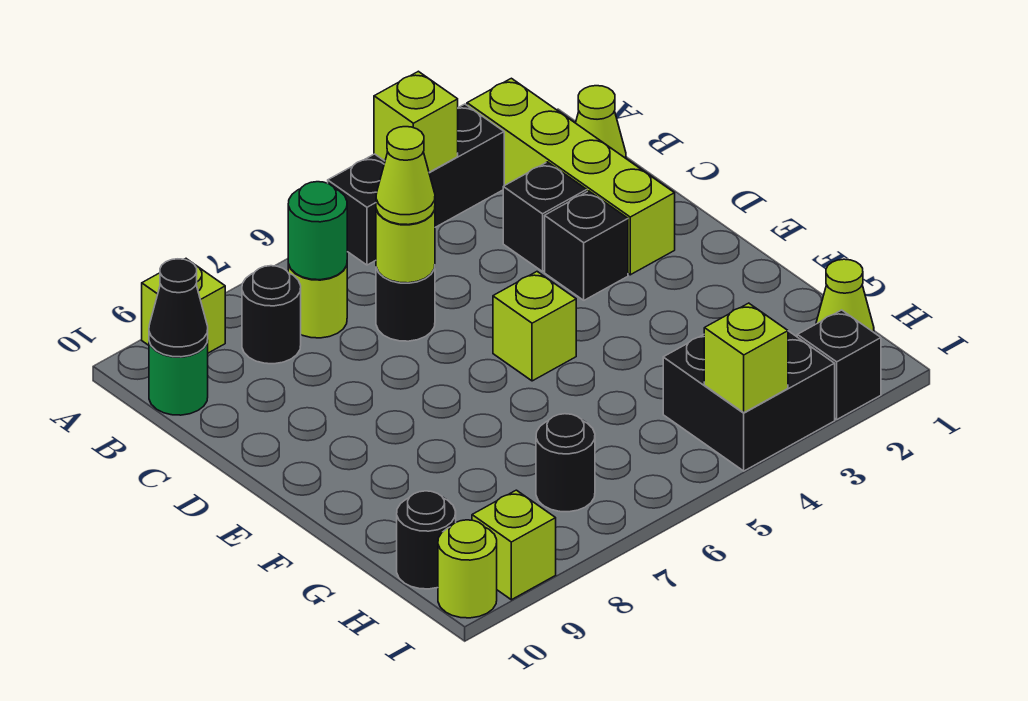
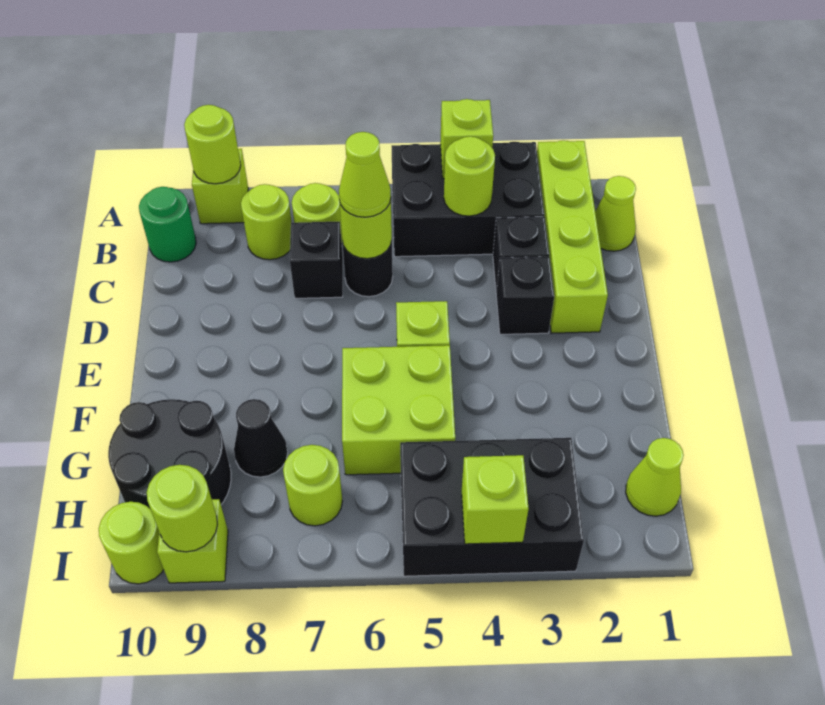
black 1x3 brick [328,104,504,265] -> black 2x3 brick [392,142,544,257]
none -> lime 1x1 round brick [184,105,241,184]
none -> lime 1x1 round brick [444,136,495,216]
green 1x1 round brick [288,182,347,280] -> none
black 1x1 round brick [242,266,301,364] -> lime 1x1 round brick [241,184,292,260]
black 1x1 cone [149,259,208,357] -> black 1x1 cone moved to [234,399,288,477]
none -> lime 2x2 brick [342,345,455,475]
black 2x2 brick [663,331,835,471] -> black 2x3 brick [400,438,584,576]
black 1x1 round brick [536,414,595,512] -> lime 1x1 round brick [283,445,342,526]
black 1x1 round brick [397,491,456,589] -> black 2x2 round brick [108,399,231,508]
black 1x1 brick [797,310,881,419] -> black 1x1 brick moved to [290,222,343,298]
none -> lime 1x1 round brick [147,465,218,552]

